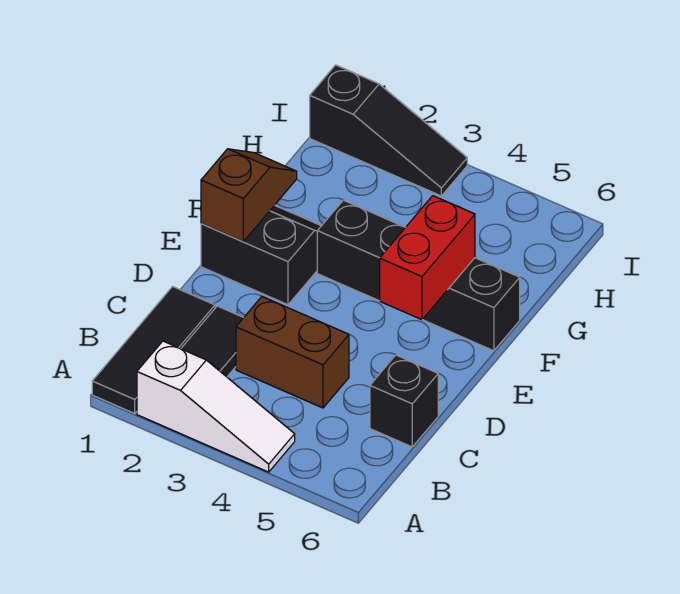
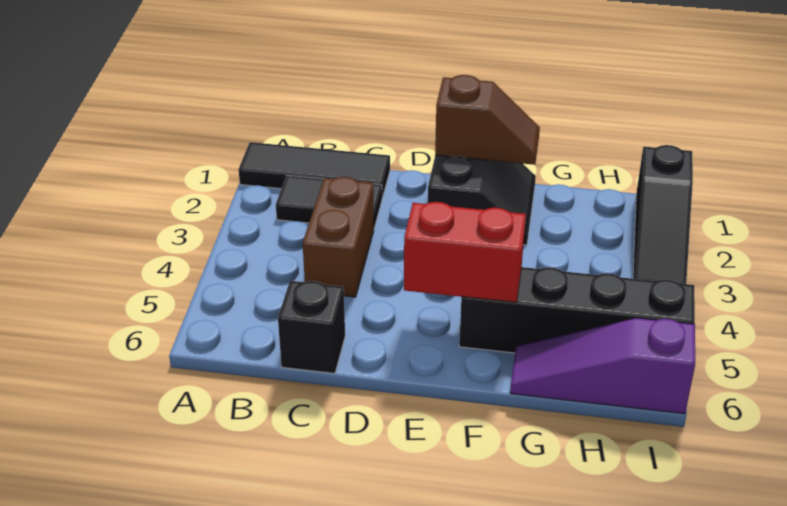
white 1x3 slope [137,341,295,472] -> none
black 1x4 brick [317,200,520,351] -> black 1x4 brick turned to [459,267,695,353]
none -> purple 1x3 slope [510,318,695,414]

